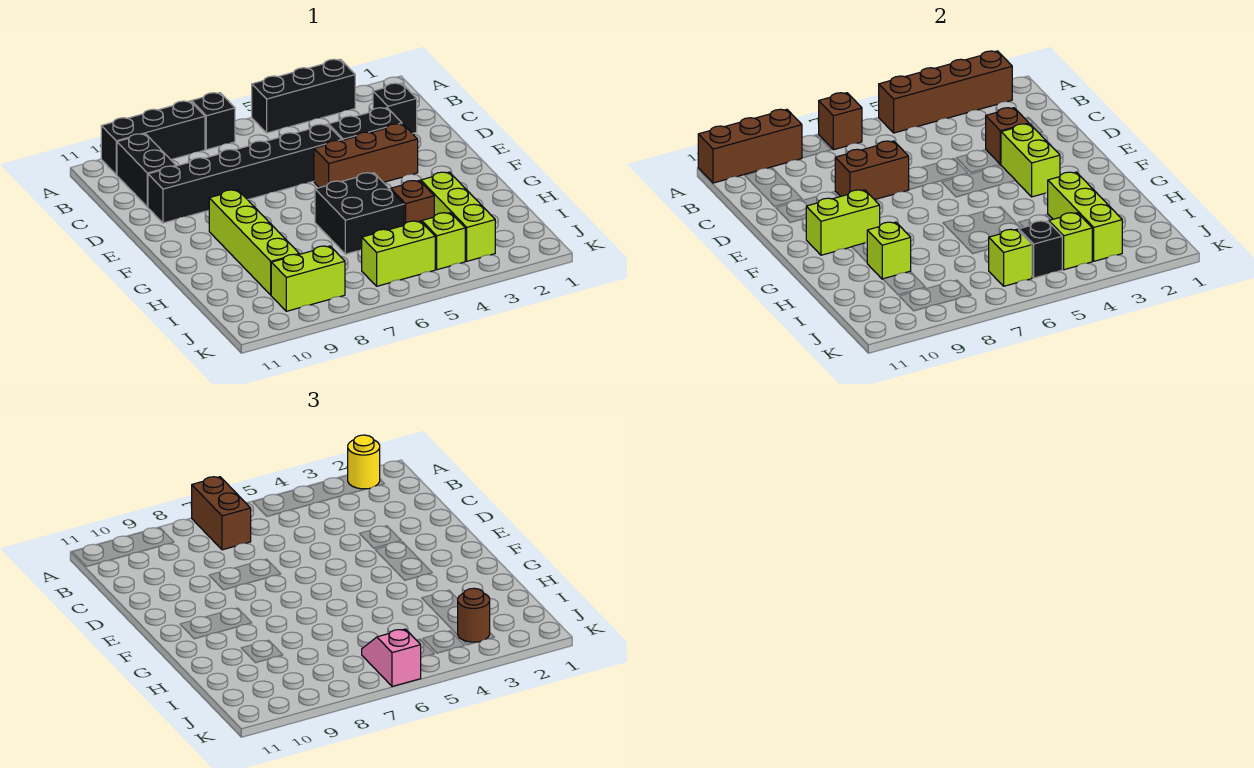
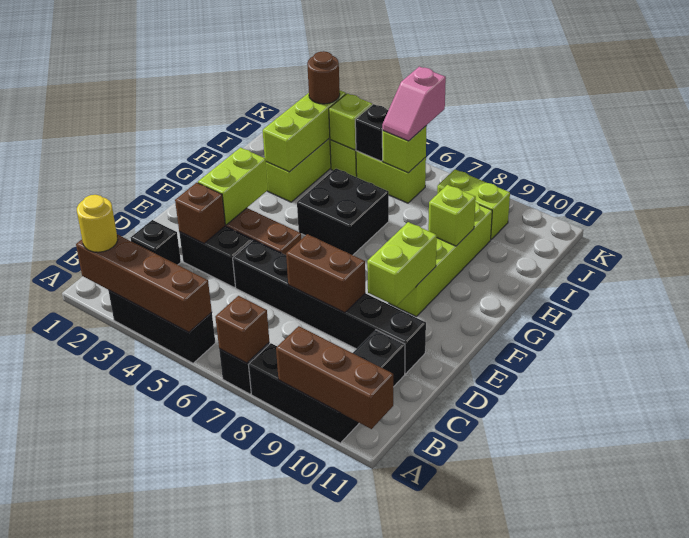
brown 1x2 brick [192,477,251,550] -> none
lime 1x2 brick [806,190,880,255] -> lime 1x2 brick turned to [367,222,437,306]
brown 1x1 brick [391,181,434,224] -> none

